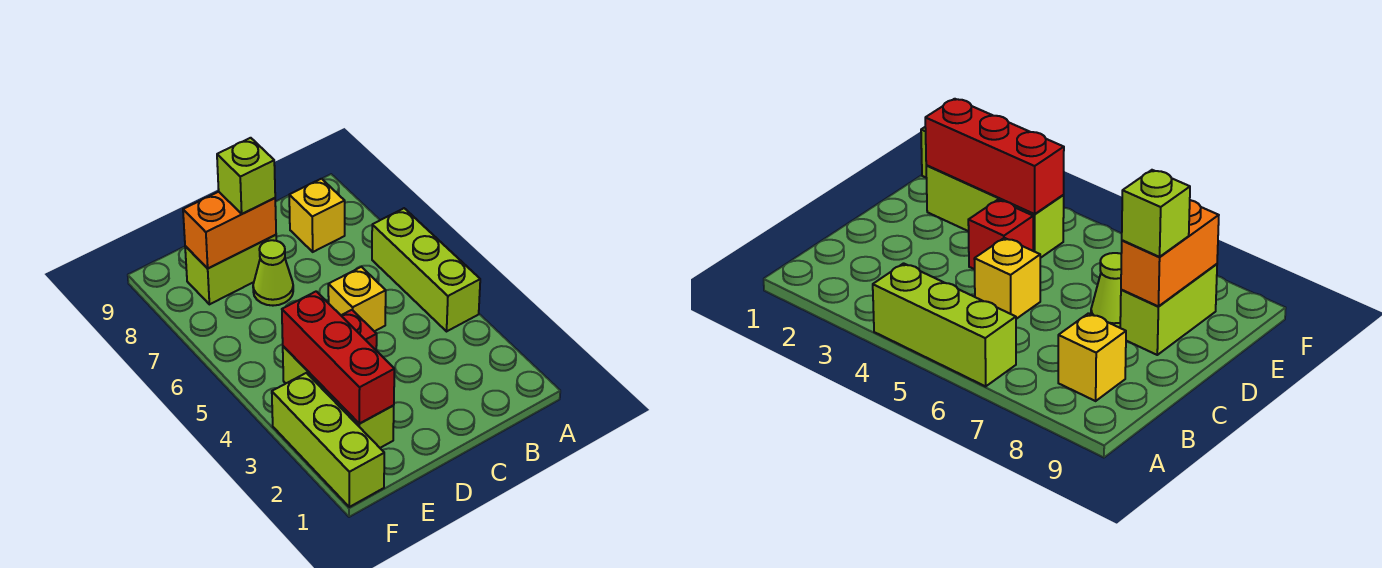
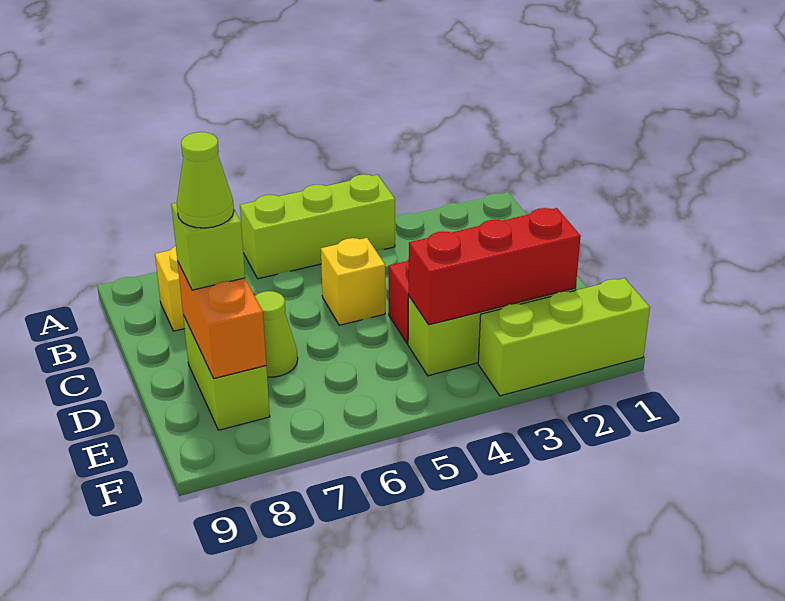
none -> lime 1x1 cone [177,132,234,228]

